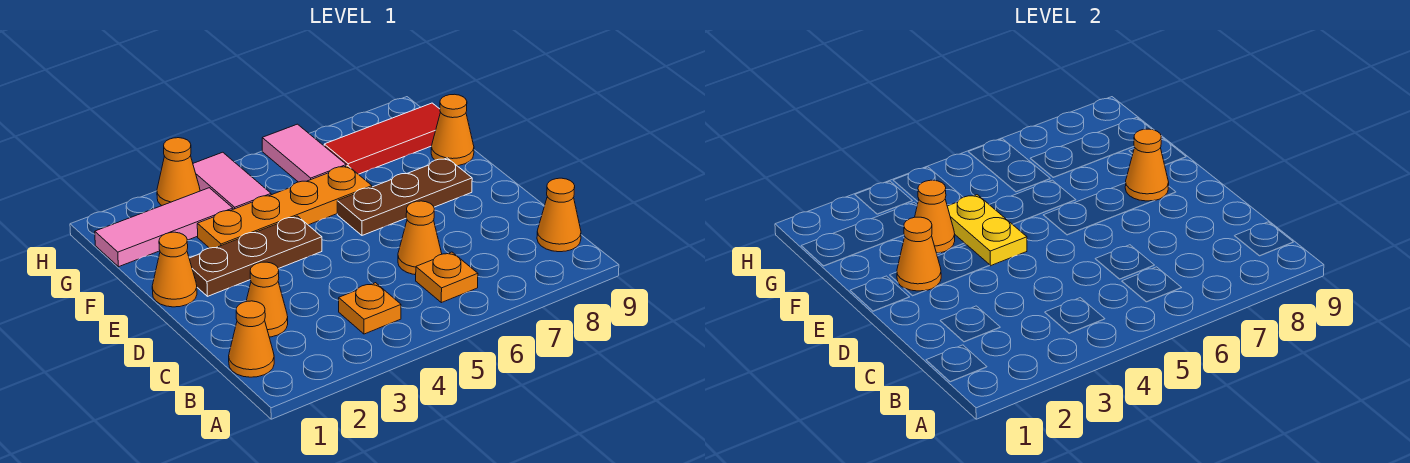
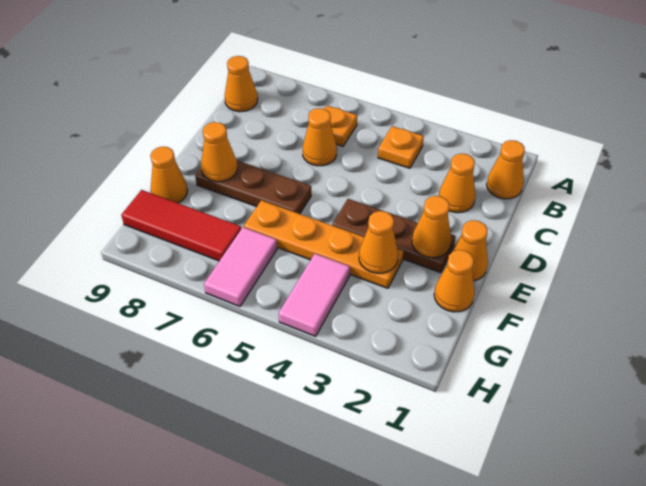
yellow 1x2 plate [947,195,1027,266] -> none
pink 1x3 tile [95,188,233,267] -> none
orange 1x1 cone [157,138,200,205] -> orange 1x1 cone moved to [434,250,475,312]

